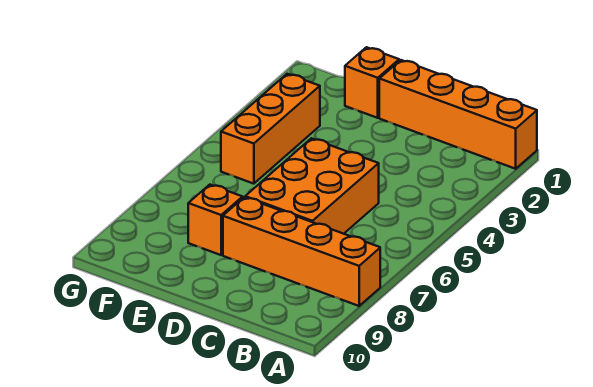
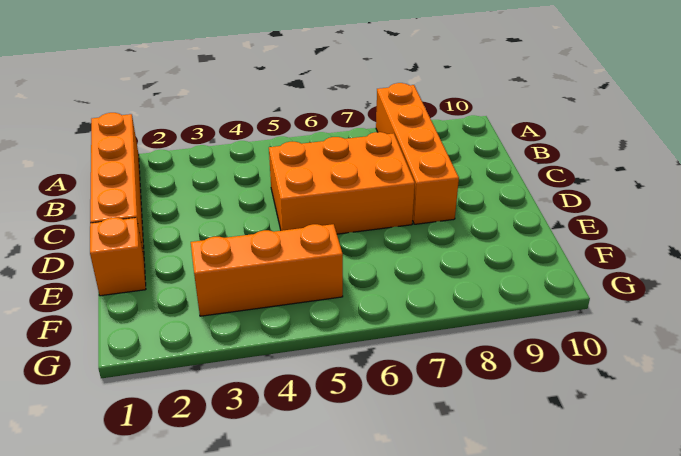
orange 1x1 brick [188,185,243,255] -> none

